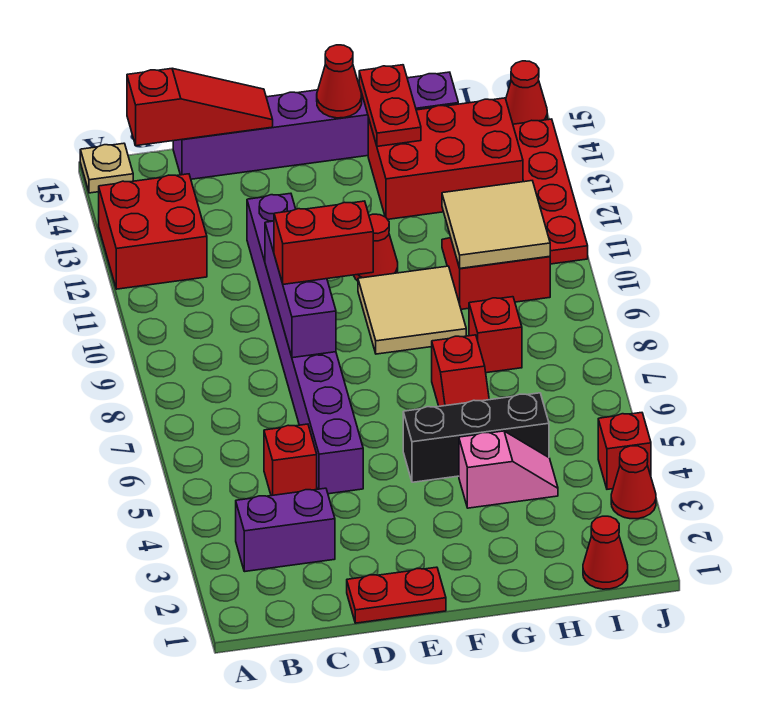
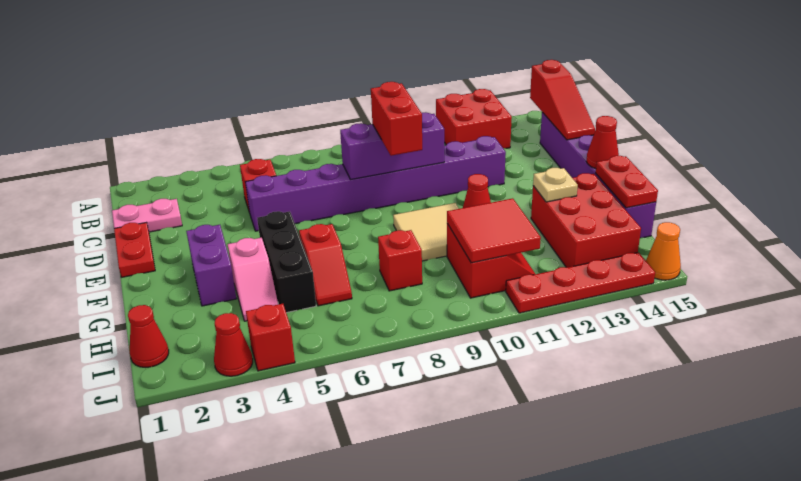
tan 1x1 plate [80,143,133,193] -> tan 1x1 plate moved to [533,168,578,202]
purple 1x2 brick [236,488,335,572] -> purple 1x2 brick moved to [186,225,236,306]
none -> pink 1x2 plate [112,199,182,232]
red 1x2 slope [432,335,489,406] -> red 1x2 slope turned to [299,224,352,306]
red 1x2 plate [359,65,421,146] -> red 1x2 plate turned to [596,156,658,208]
tan 2x2 tile [442,181,550,268] -> red 2x2 tile [447,198,541,263]
red 1x1 cone [506,61,547,124] -> orange 1x1 cone [646,222,681,280]

